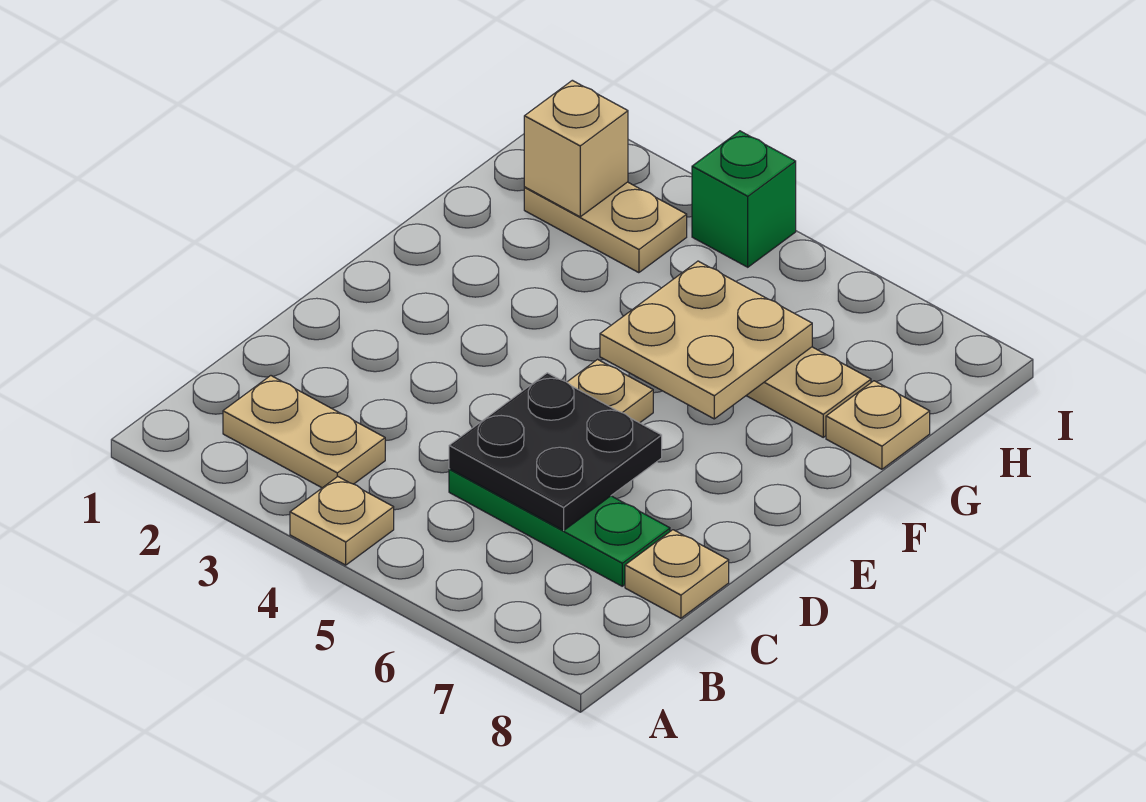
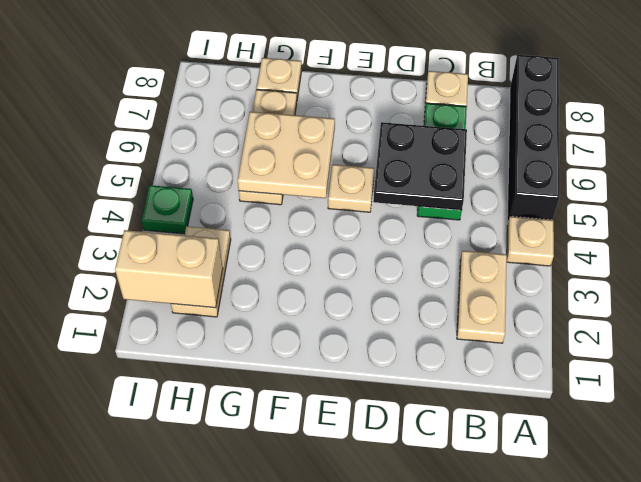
none -> black 1x4 brick [507,55,560,224]
tan 1x1 brick [524,80,628,217] -> tan 1x2 brick [115,230,223,308]
green 1x1 brick [692,131,796,267] -> green 1x1 plate [141,185,193,234]

